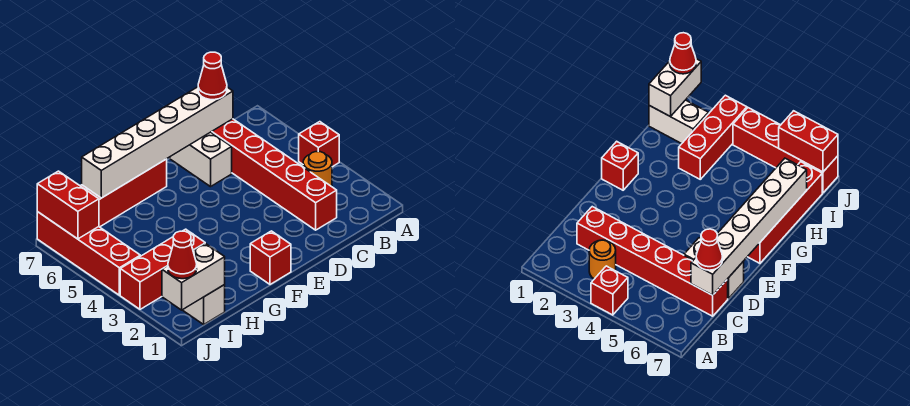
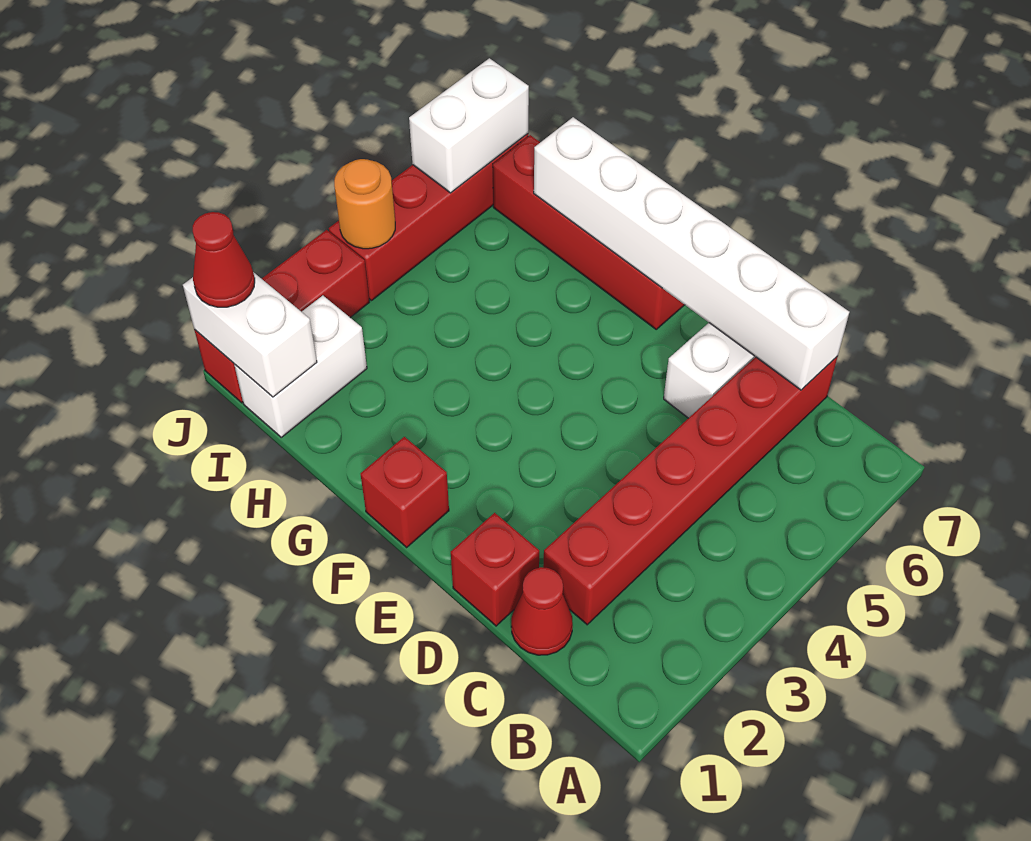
red 1x1 brick [299,122,339,167] -> red 1x1 brick moved to [451,513,539,626]
orange 1x1 round brick [303,152,332,187] -> orange 1x1 round brick moved to [334,159,395,249]
red 1x1 cone [198,52,227,100] -> red 1x1 cone moved to [511,567,573,655]
red 1x3 brick [120,229,205,309] -> red 1x3 brick turned to [195,230,369,403]
red 1x2 brick [37,171,99,239] -> white 1x2 brick [409,58,529,193]

